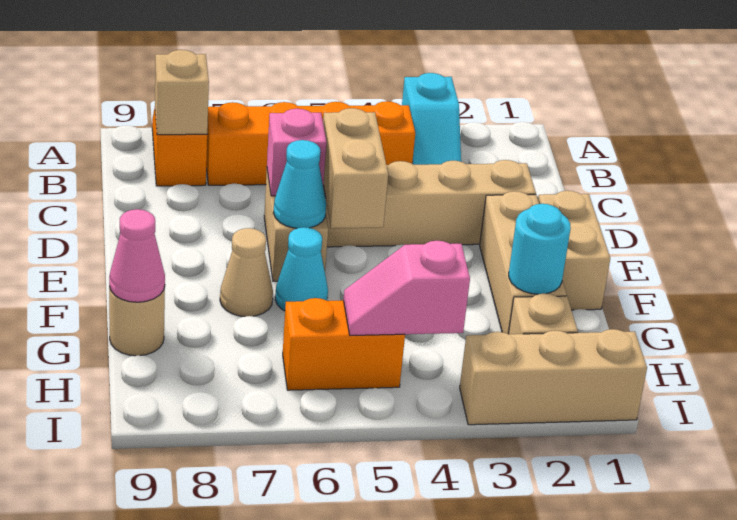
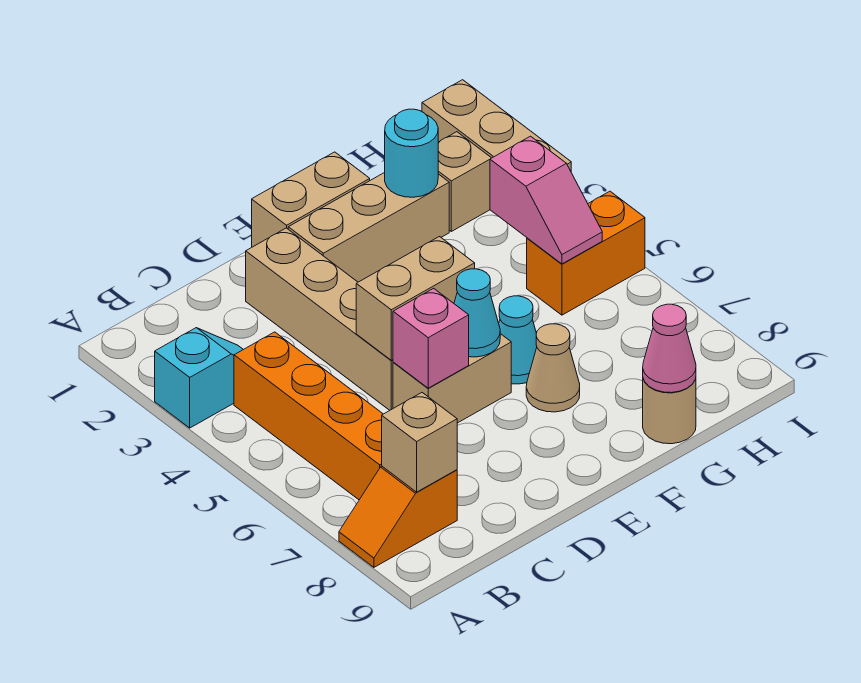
orange 1x2 brick [283,298,405,390] -> orange 1x2 brick turned to [527,191,645,315]

